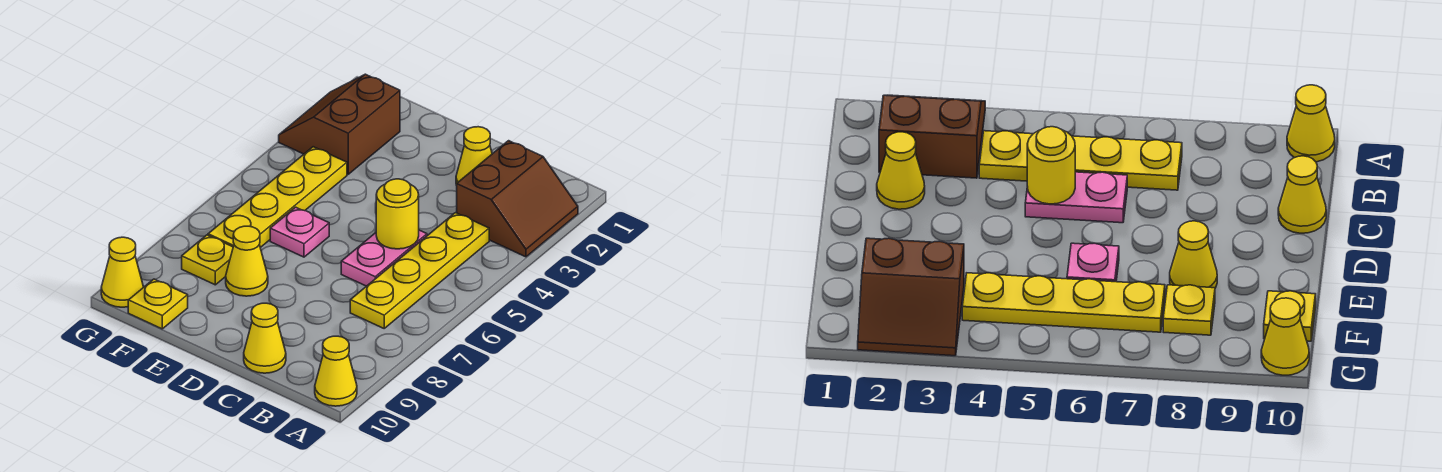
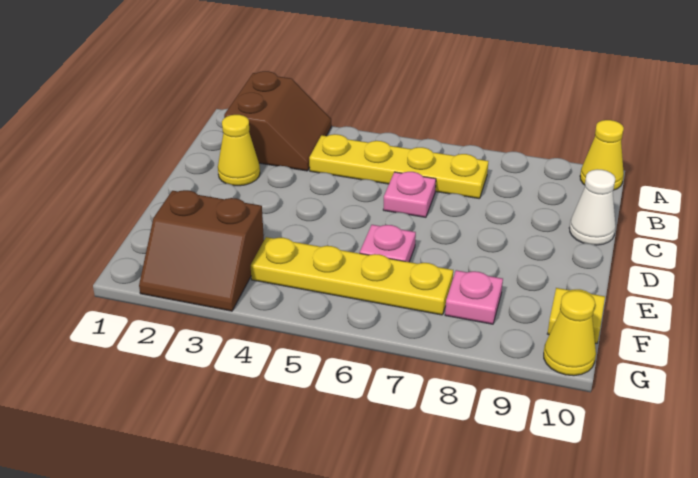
brown 2x2 slope [457,141,578,257] -> brown 2x2 slope turned to [224,71,331,171]
pink 1x2 plate [341,230,427,286] -> pink 1x1 plate [383,172,436,217]
yellow 1x1 round brick [376,179,419,249] -> none
yellow 1x1 cone [244,303,286,373] -> white 1x1 cone [569,169,616,245]
yellow 1x1 cone [226,226,268,296] -> none
yellow 1x1 plate [182,235,233,285] -> pink 1x1 plate [445,270,503,324]

